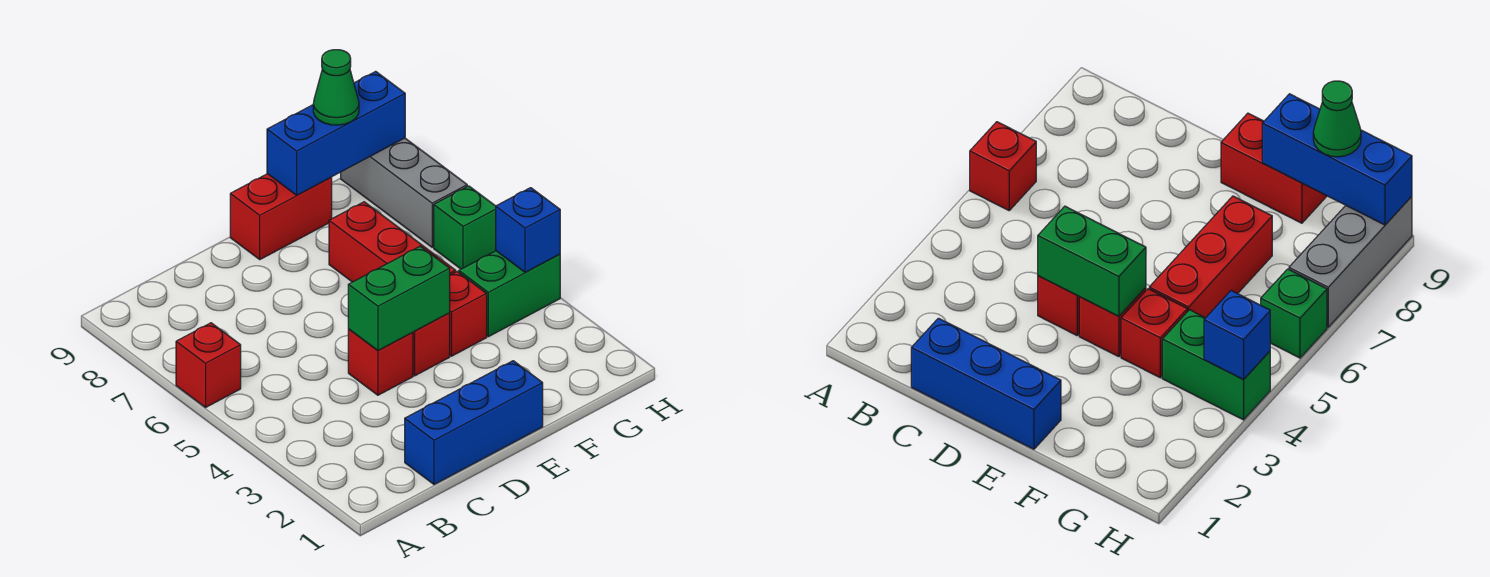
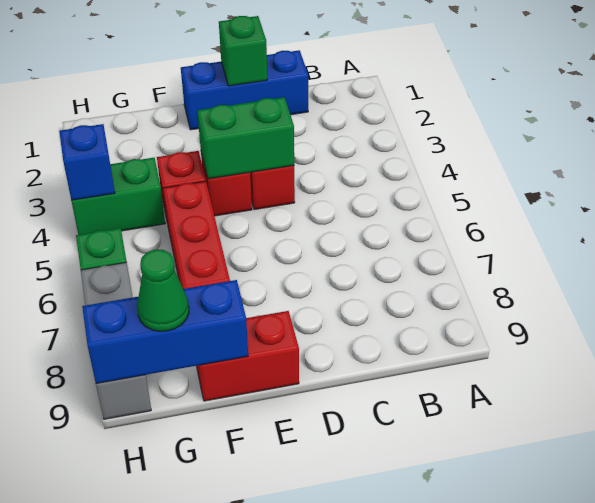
red 1x1 brick [176,323,241,407] -> none
none -> green 1x1 brick [219,16,267,86]

